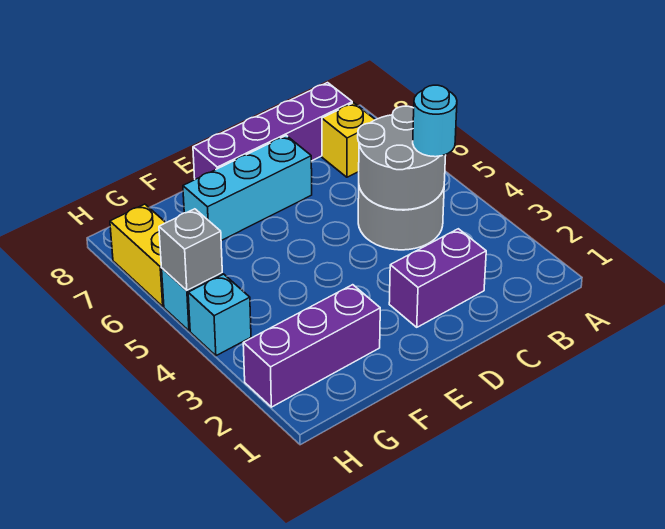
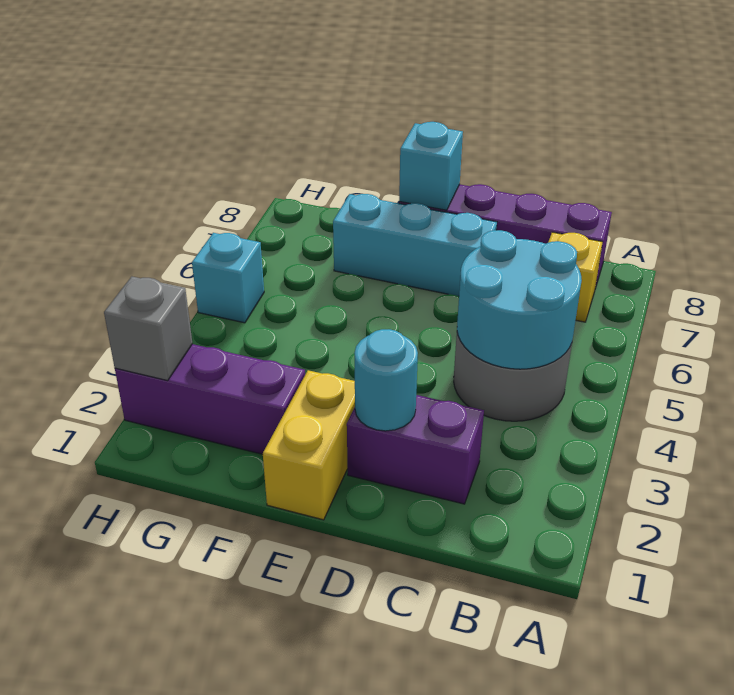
grey 2x2 round brick [358,106,446,210] -> cyan 2x2 round brick [457,230,582,369]
cyan 1x1 round brick [413,85,457,157] -> cyan 1x1 round brick moved to [354,329,418,431]
cyan 1x1 brick [188,274,251,356] -> cyan 1x1 brick moved to [399,122,463,210]
grey 1x1 brick [159,209,222,290] -> grey 1x1 brick moved to [104,277,192,381]
yellow 1x2 brick [110,204,166,306] -> yellow 1x2 brick moved to [263,370,355,520]

